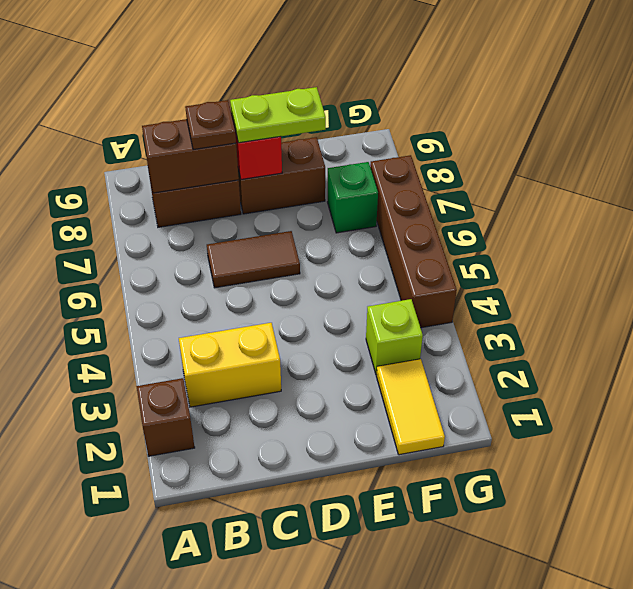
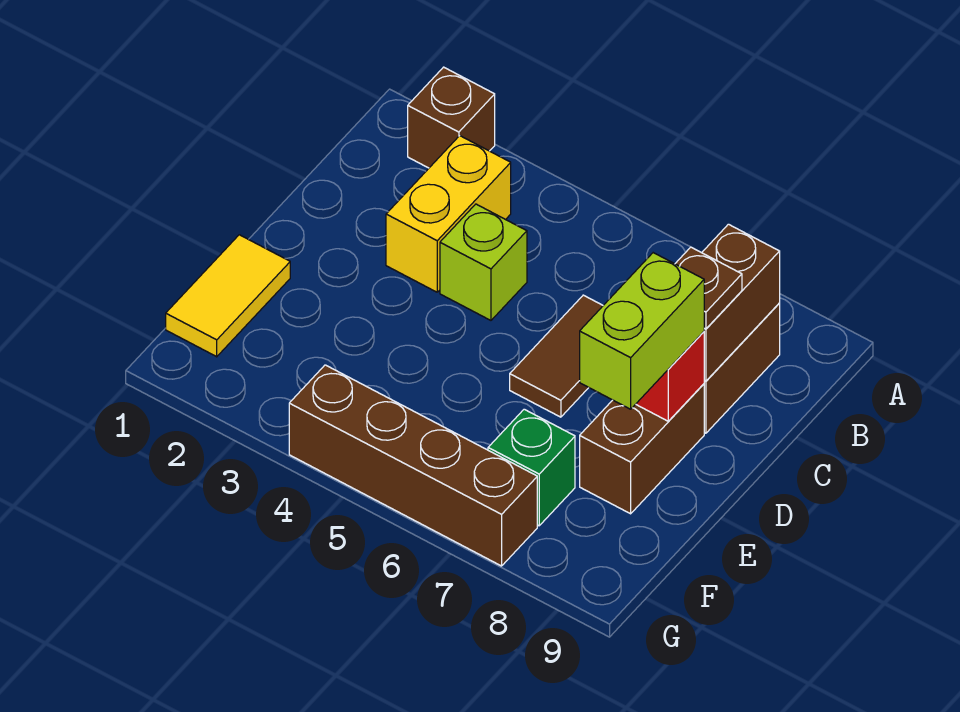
lime 1x2 plate [230,87,326,143] -> lime 1x2 brick [580,253,704,409]
yellow 1x2 tile [376,359,445,455] -> yellow 1x2 tile turned to [166,235,290,357]
lime 1x1 brick [366,299,423,375] -> lime 1x1 brick moved to [440,204,527,320]

